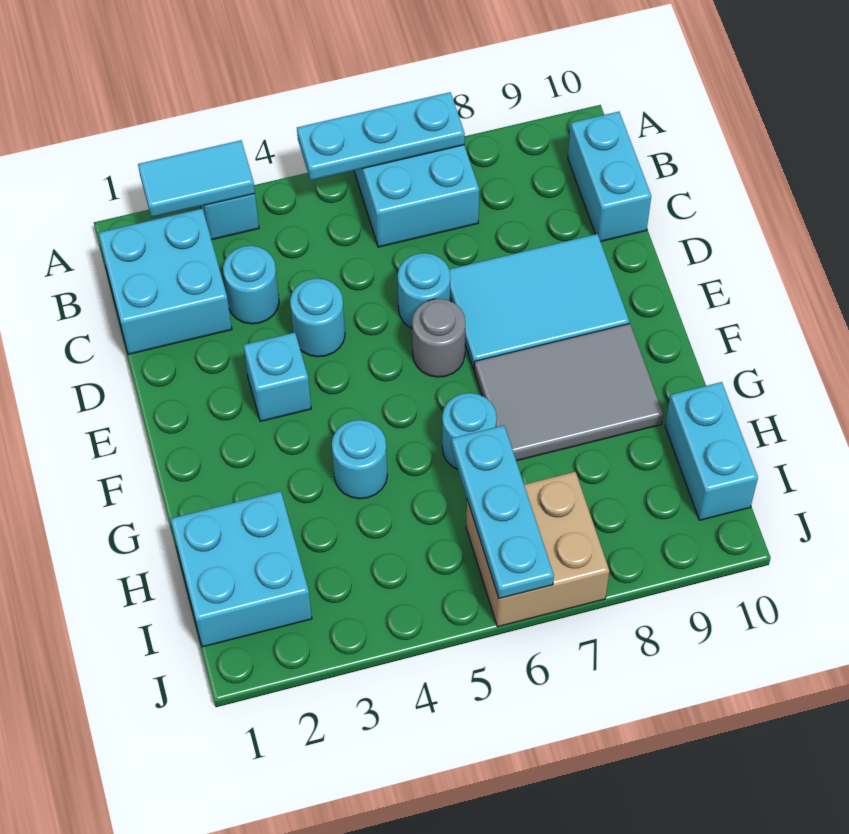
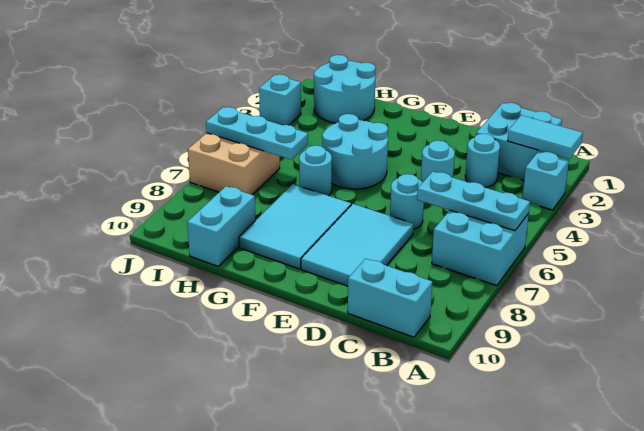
cyan 1x2 tile [138,140,255,218] -> cyan 1x2 tile turned to [507,115,583,159]
cyan 1x3 plate [297,92,465,180] -> cyan 1x3 plate turned to [417,172,530,231]
cyan 1x1 brick [243,332,311,422] -> cyan 1x1 brick moved to [259,74,301,125]
grey 1x1 round brick [412,299,465,377] -> none
grey 2x3 tile [474,324,663,461] -> cyan 2x3 tile [239,184,351,269]
cyan 1x1 round brick [332,420,387,499] -> cyan 2x2 round brick [322,114,388,189]
cyan 2x2 brick [171,491,312,647] -> cyan 2x2 round brick [314,55,376,123]
cyan 1x2 brick [665,382,758,520] -> cyan 1x2 brick turned to [187,186,255,266]

